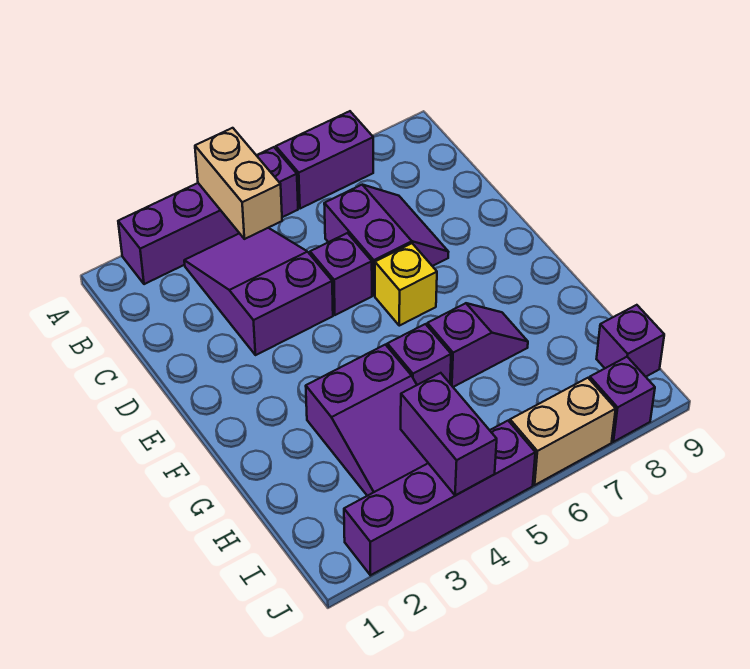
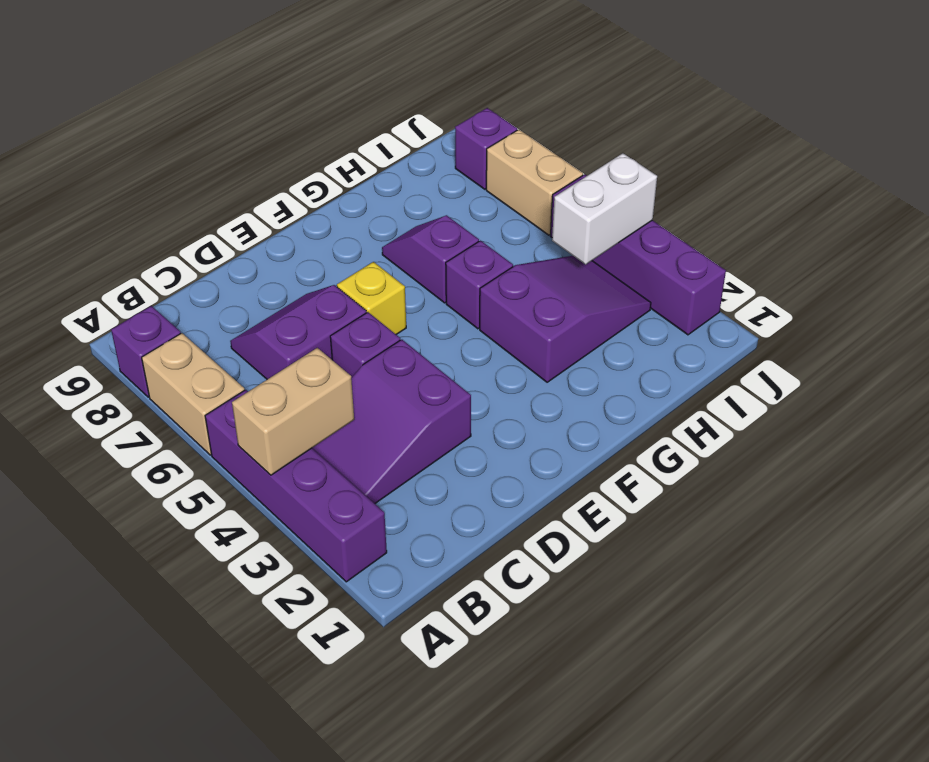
purple 1x2 brick [276,111,373,209] -> tan 1x2 brick [142,333,245,455]
purple 1x2 brick [401,373,497,496] -> white 1x2 brick [552,153,657,264]
purple 1x1 brick [597,305,664,377] -> purple 1x1 brick moved to [111,306,181,397]

